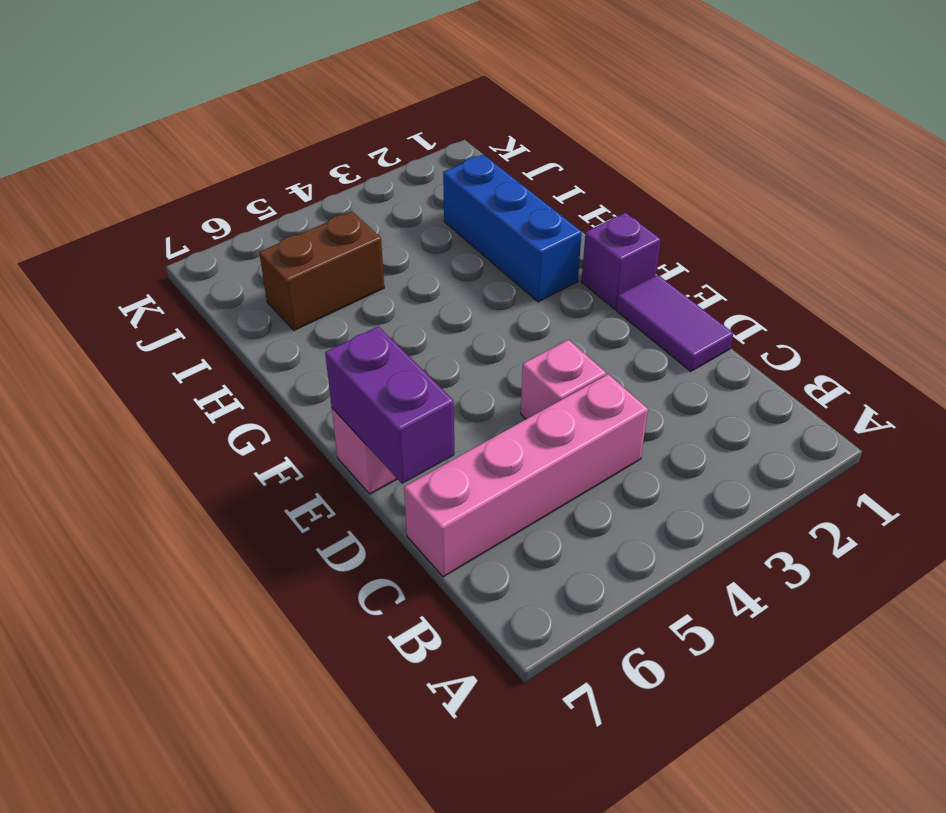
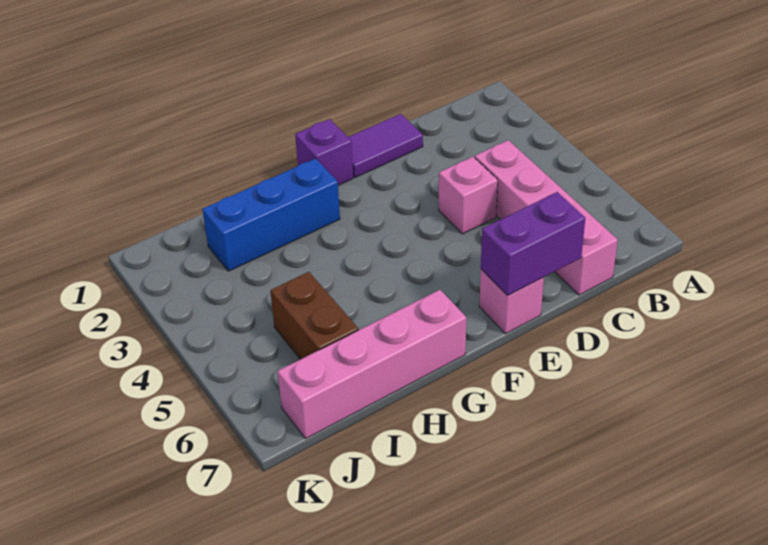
none -> pink 1x4 brick [278,290,466,438]

